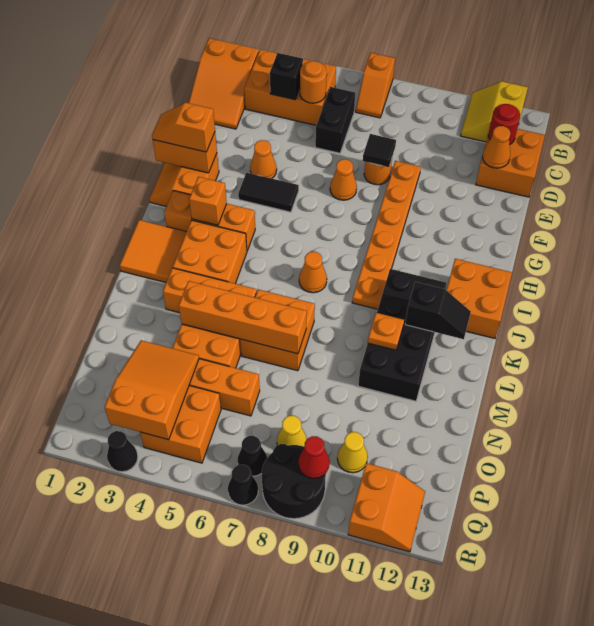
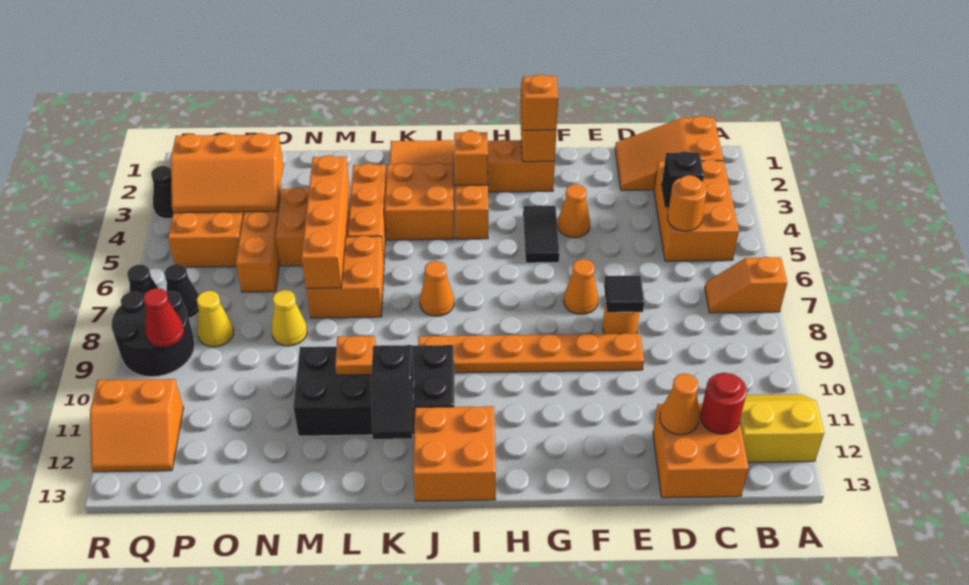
black 1x2 brick [315,87,355,153] -> none
orange 2x3 slope [105,340,199,440] -> orange 2x3 slope turned to [171,133,284,213]
yellow 1x1 cone [337,432,368,473] -> yellow 1x1 cone moved to [271,290,307,346]

